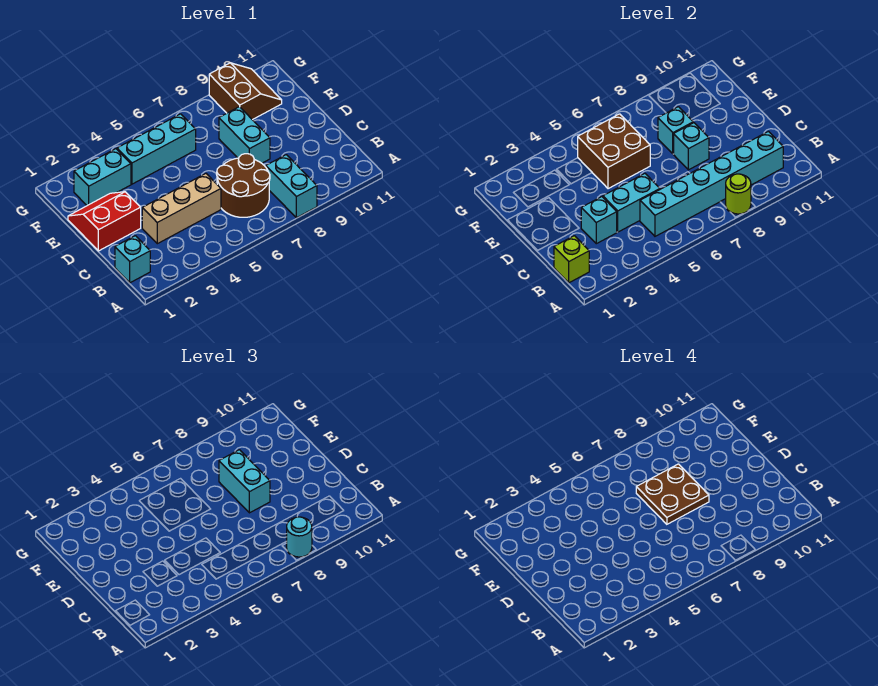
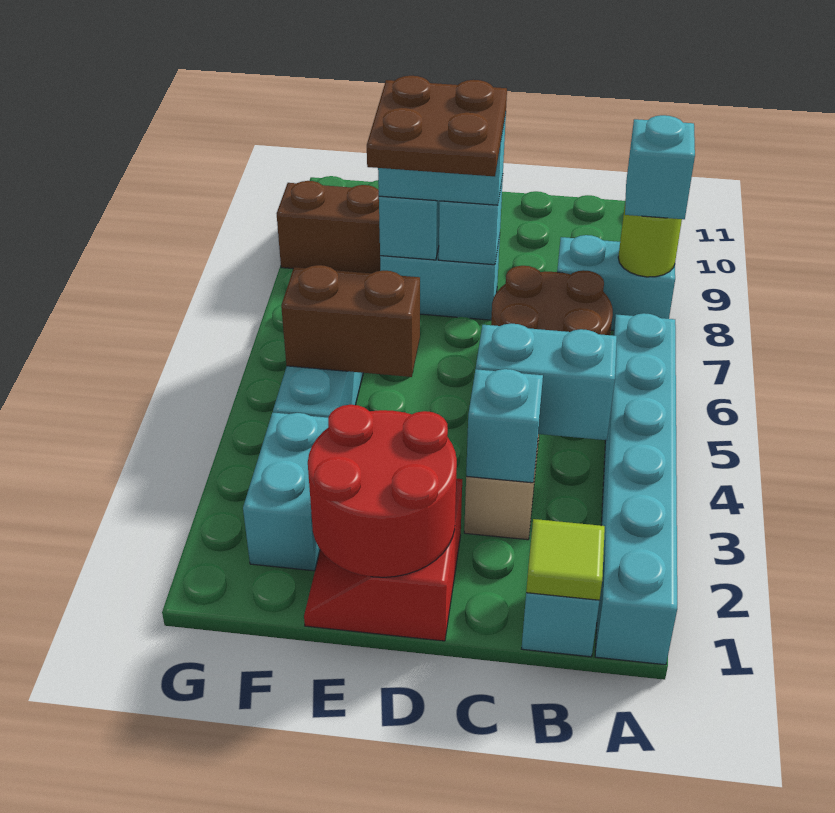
cyan 1x1 round brick [287,517,312,557] -> cyan 1x1 brick [625,115,695,219]
lime 1x1 brick [554,236,589,283] -> lime 1x1 tile [526,519,605,600]
cyan 1x6 brick [640,131,783,236] -> cyan 1x6 brick moved to [595,313,677,665]
cyan 1x2 brick [603,174,660,232] -> cyan 1x2 brick turned to [476,324,617,440]
none -> red 2x2 round brick [308,405,457,577]
brown 2x2 brick [578,114,650,189] -> brown 1x2 brick [281,265,420,377]

